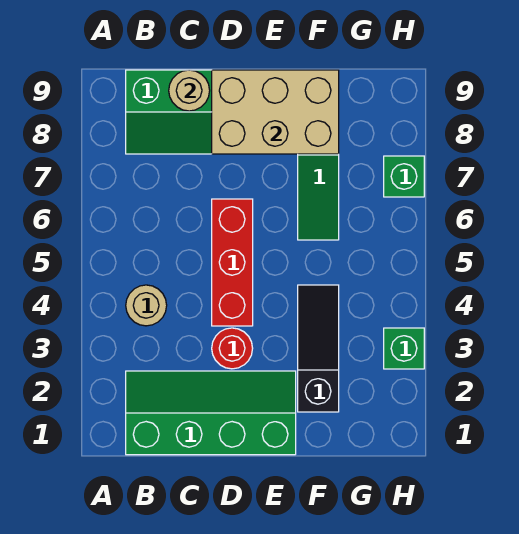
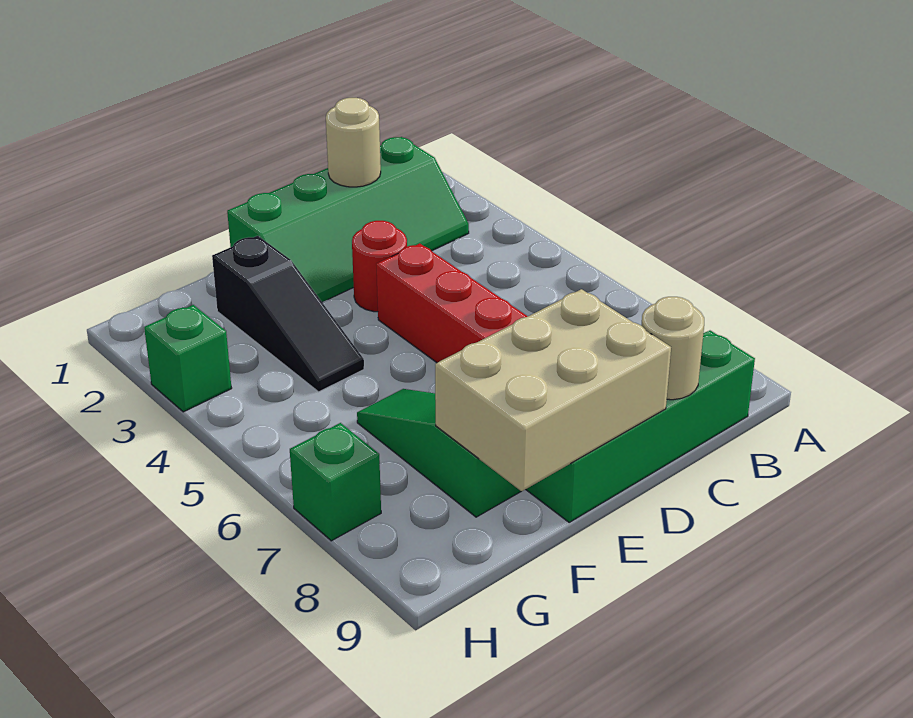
tan 1x1 round brick [126,285,167,326] -> tan 1x1 round brick moved to [326,98,381,187]

